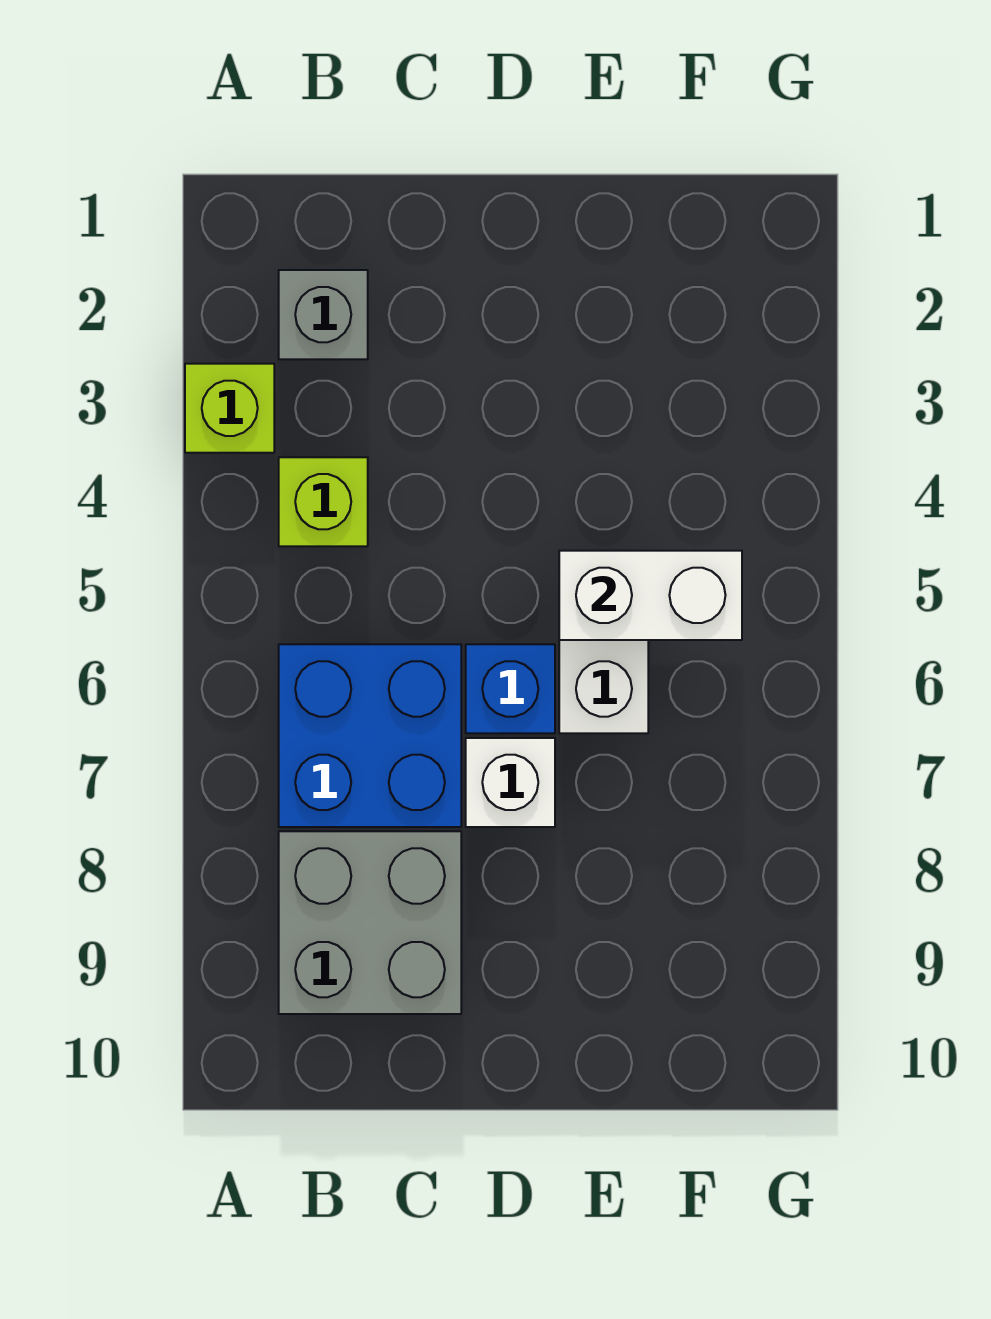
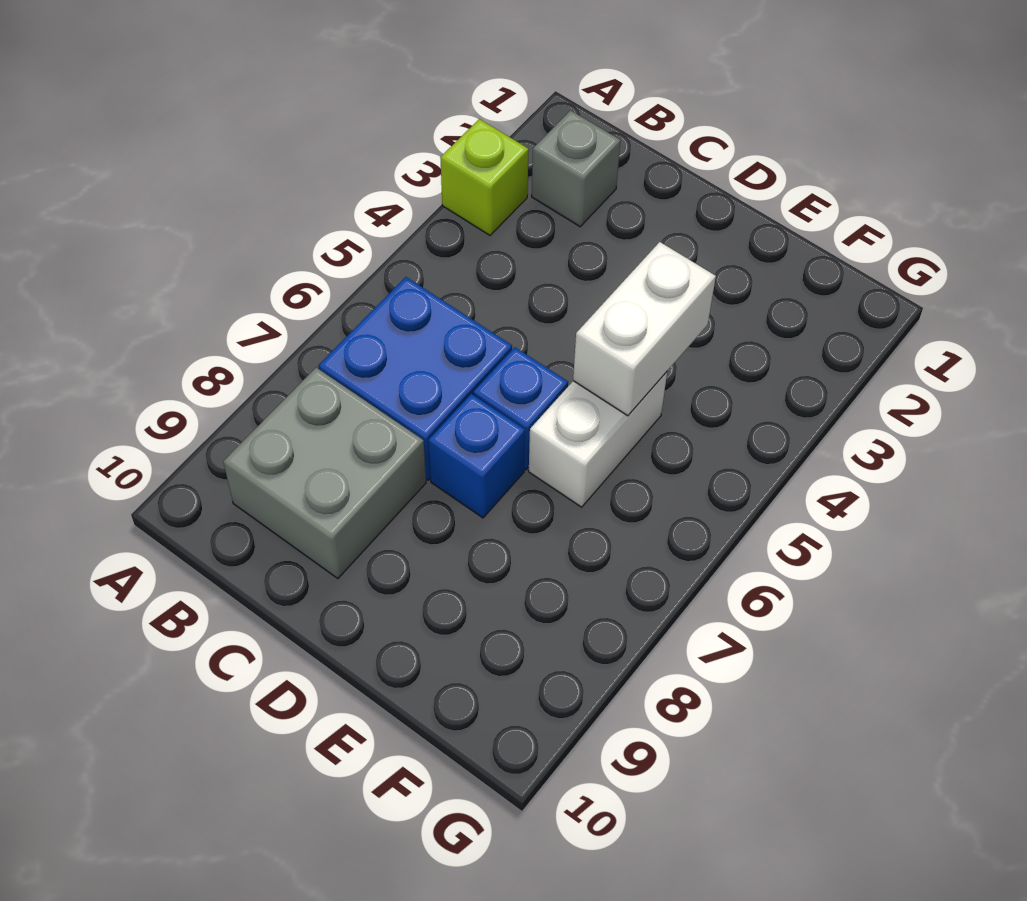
lime 1x1 brick [279,457,368,546] -> none
white 1x1 brick [466,738,555,827] -> blue 1x1 brick [428,394,525,518]
white 1x2 brick [559,551,742,640] -> white 1x2 brick turned to [573,242,716,416]

